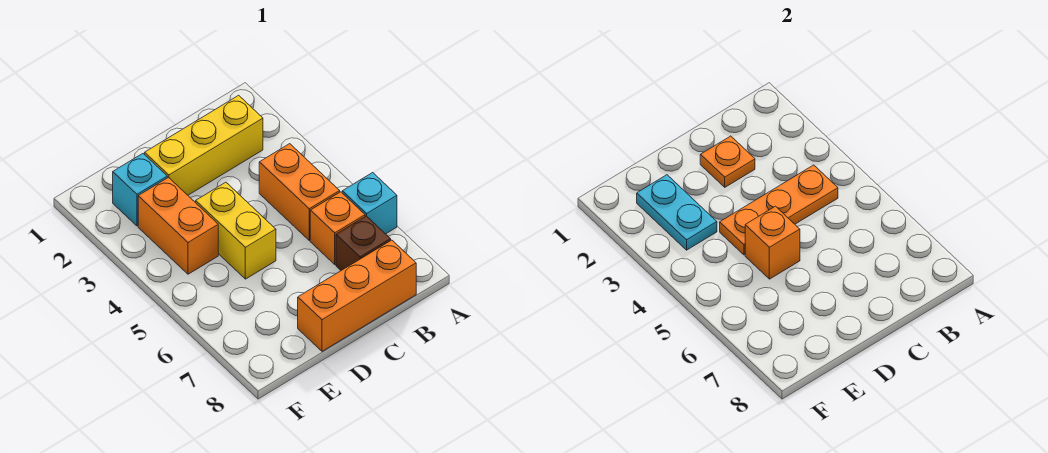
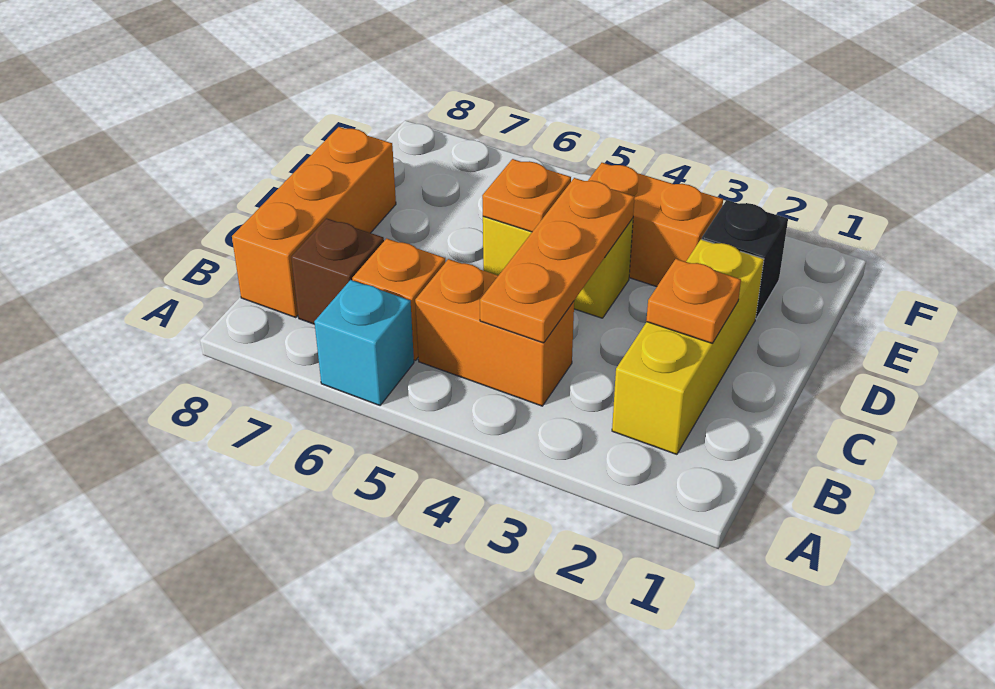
orange 1x1 brick [745,206,800,279] -> orange 1x1 plate [482,159,571,232]
cyan 1x1 brick [113,154,167,226] -> black 1x1 brick [702,200,788,318]
cyan 1x2 plate [637,175,717,250] -> none

